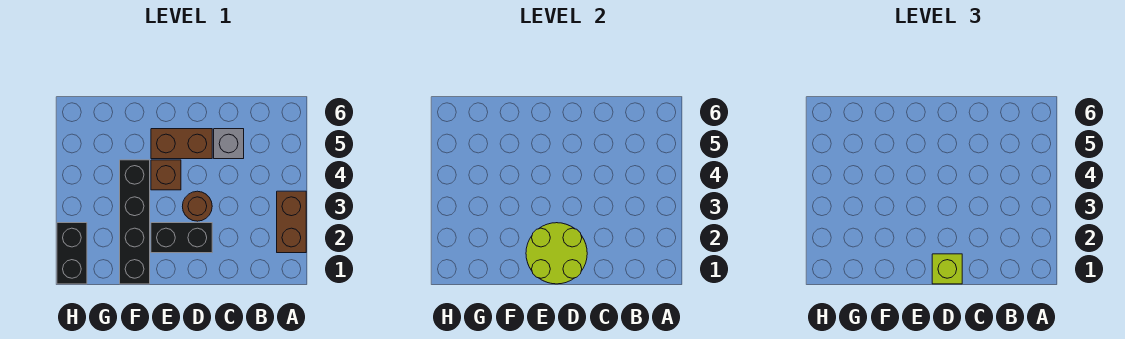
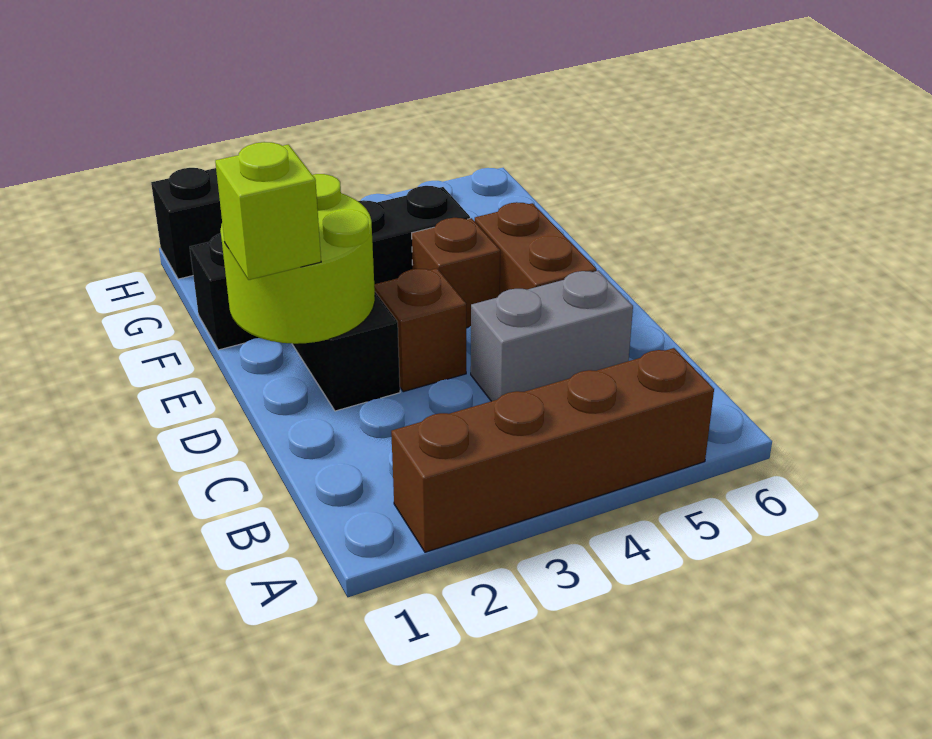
brown 1x2 brick [277,191,306,253] -> brown 1x4 brick [391,348,714,552]
grey 1x1 brick [214,129,244,159] -> grey 1x2 brick [471,271,633,401]
brown 1x1 round brick [182,191,212,221] -> brown 1x1 brick [374,268,466,392]

